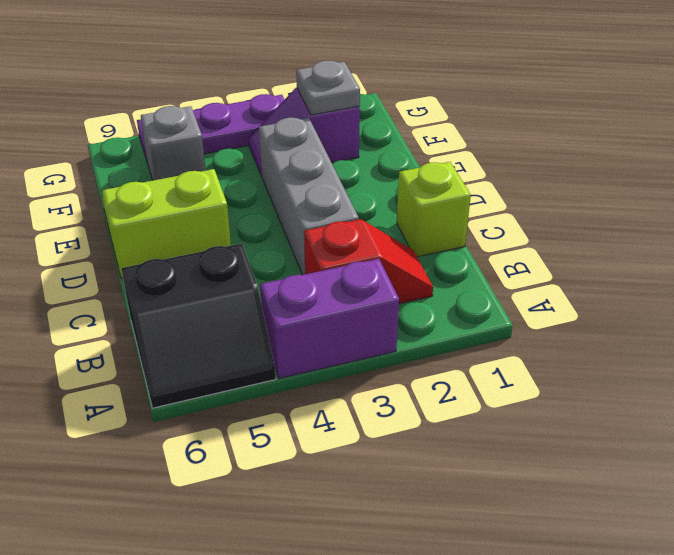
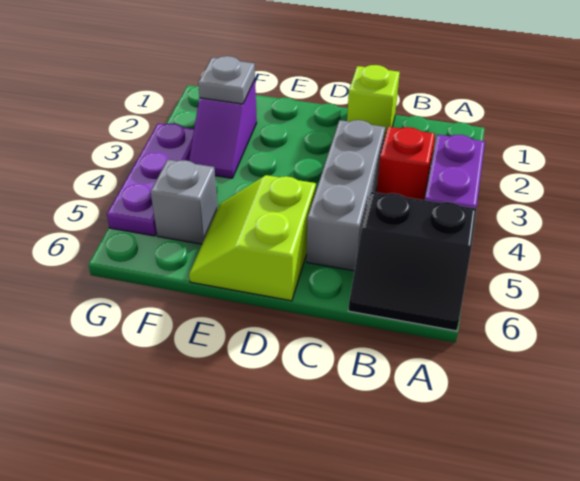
black 2x2 slope [121,243,276,408] -> black 2x2 slope turned to [348,192,476,331]
grey 1x3 brick [259,118,359,275] -> grey 1x3 brick turned to [307,120,385,271]

